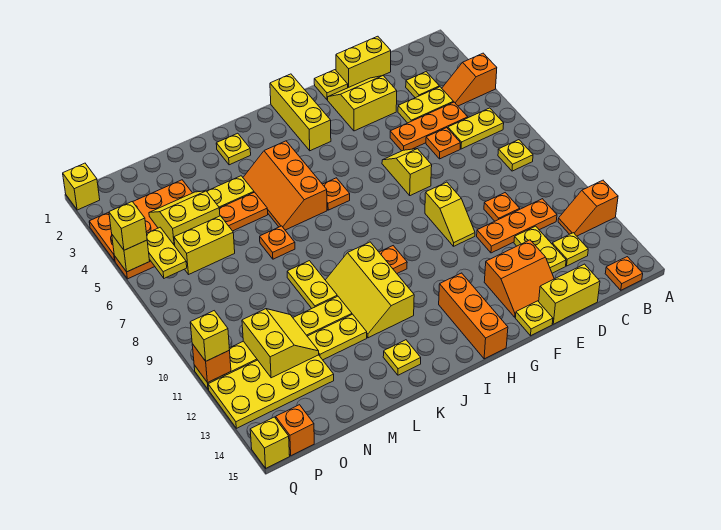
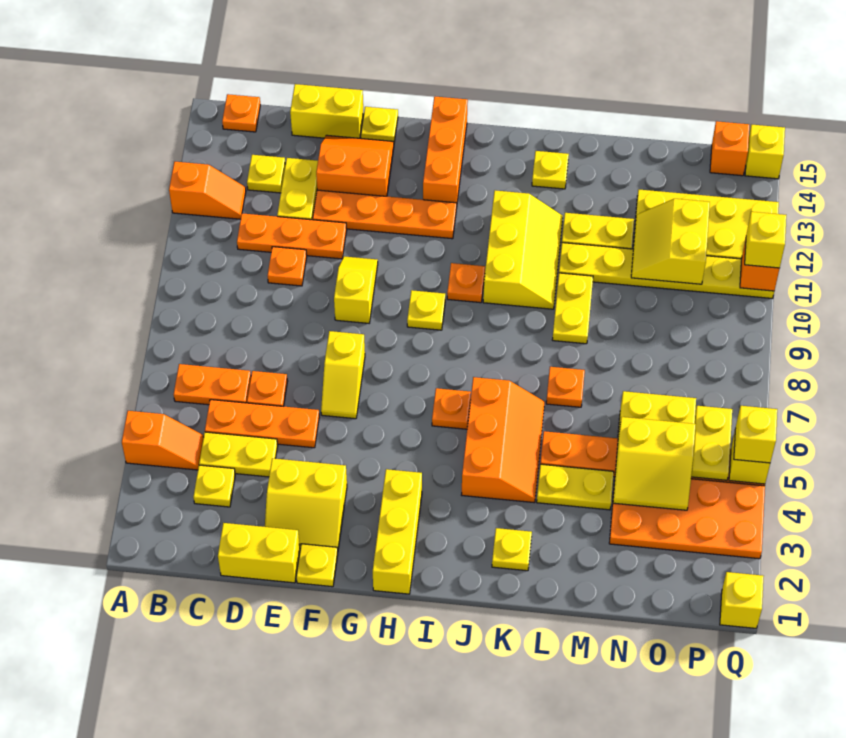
yellow 1x2 plate [448,108,504,149] -> orange 1x2 plate [174,364,251,405]
yellow 1x1 plate [498,140,533,171] -> yellow 1x1 plate moved to [407,290,445,330]
none -> orange 1x4 plate [313,190,457,239]

